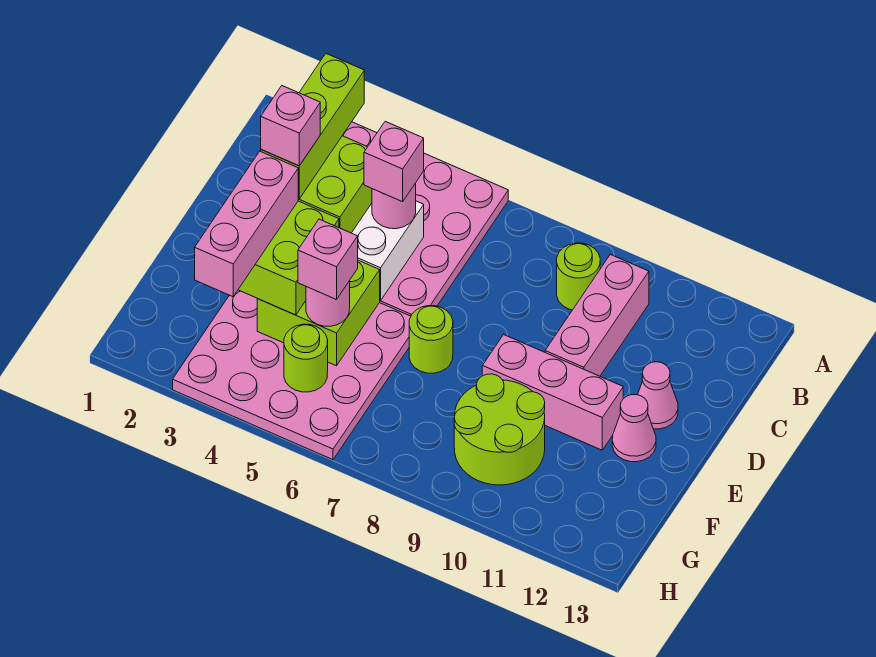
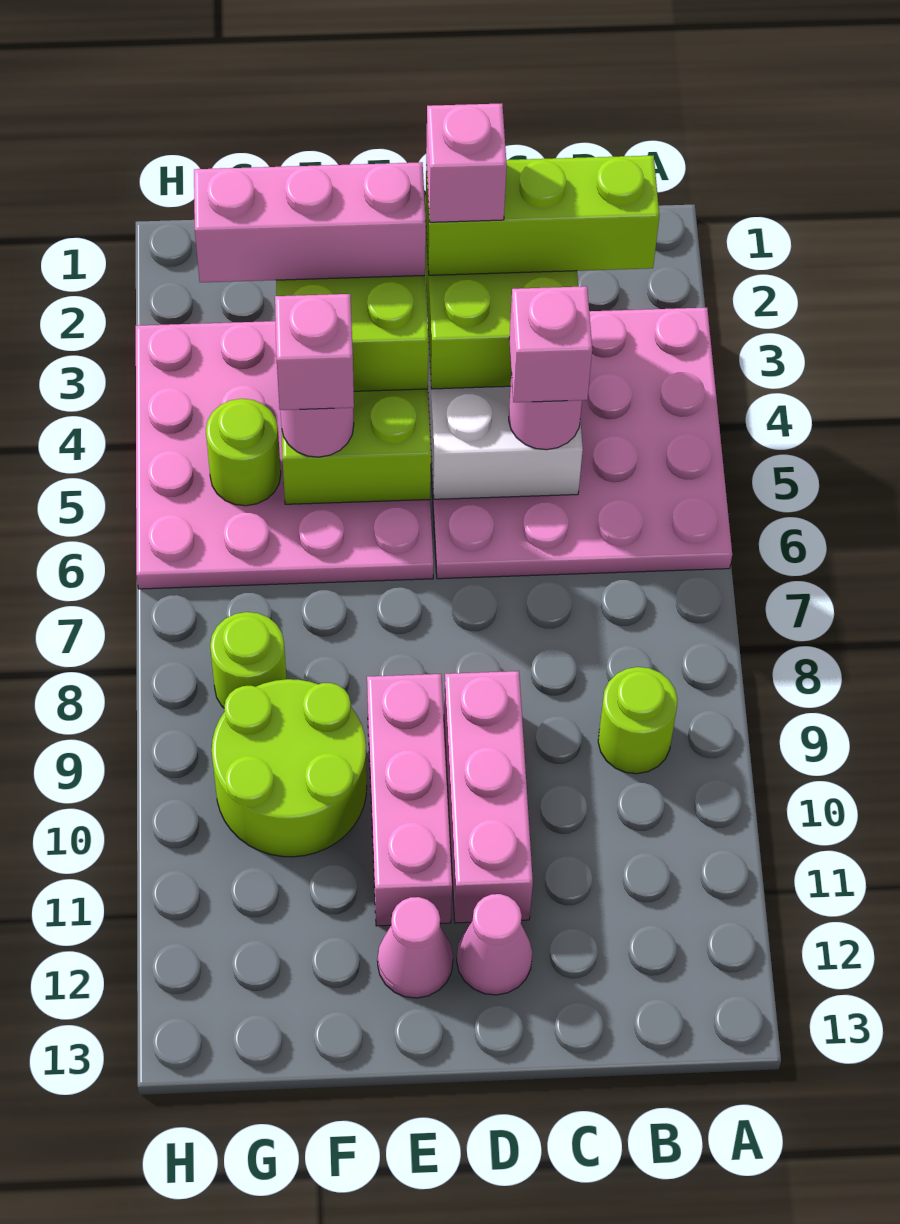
pink 1x3 brick [545,254,649,376] -> pink 1x3 brick turned to [444,671,533,923]
lime 1x1 round brick [409,306,453,373] -> lime 1x1 round brick moved to [210,612,286,708]

